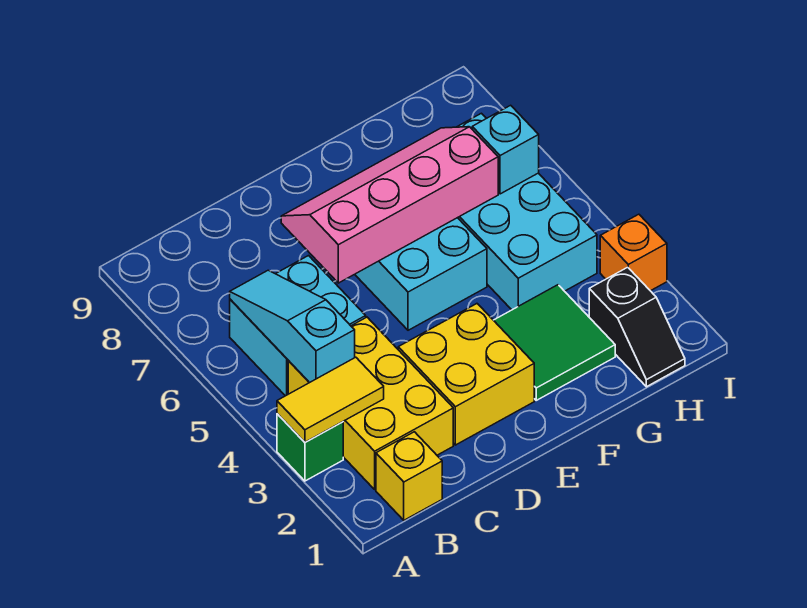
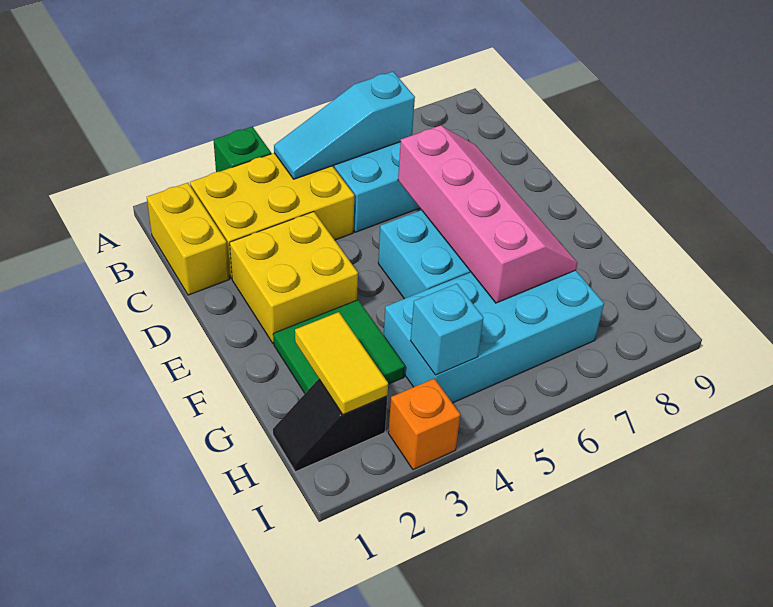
yellow 1x2 tile [277,357,384,442] -> yellow 1x2 tile moved to [295,312,388,414]
yellow 1x1 brick [376,432,442,520] -> yellow 1x2 brick [147,183,229,295]
cyan 1x3 slope [230,270,355,383] -> cyan 1x3 slope turned to [274,72,415,179]
cyan 1x1 brick [472,105,539,194] -> cyan 1x1 brick moved to [410,284,483,375]

